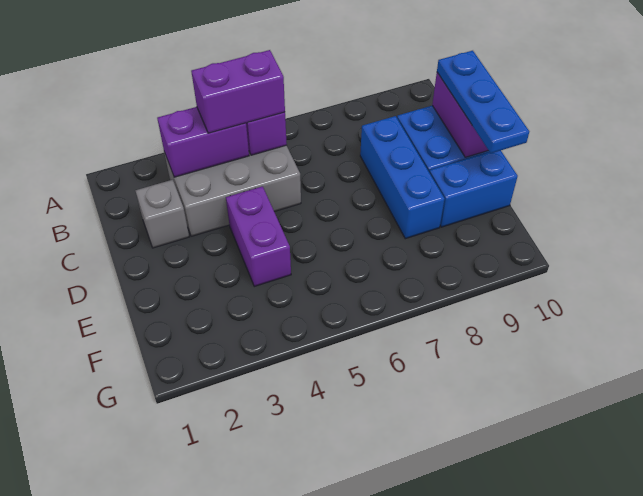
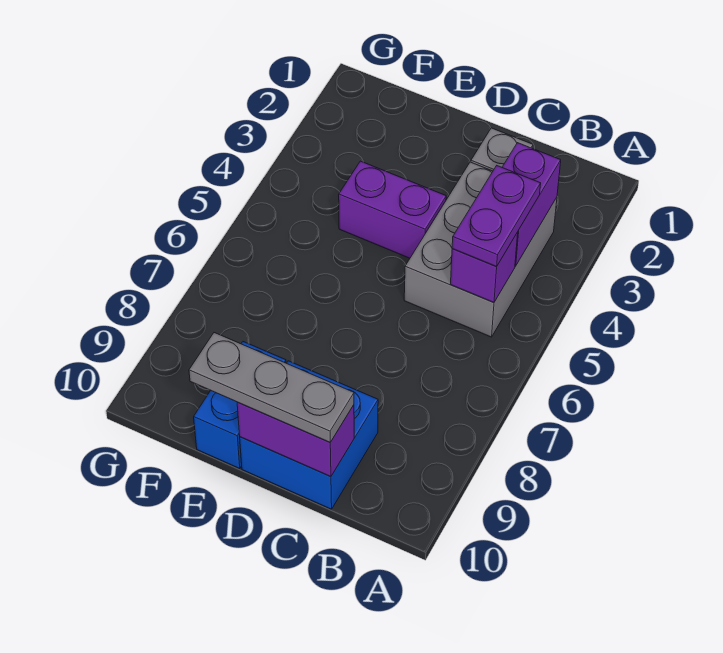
purple 1x2 brick [191,50,285,133] -> purple 1x2 plate [452,166,541,266]
blue 1x3 brick [360,116,444,239] -> none
blue 1x3 plate [437,51,529,153] -> grey 1x3 plate [189,333,354,442]

